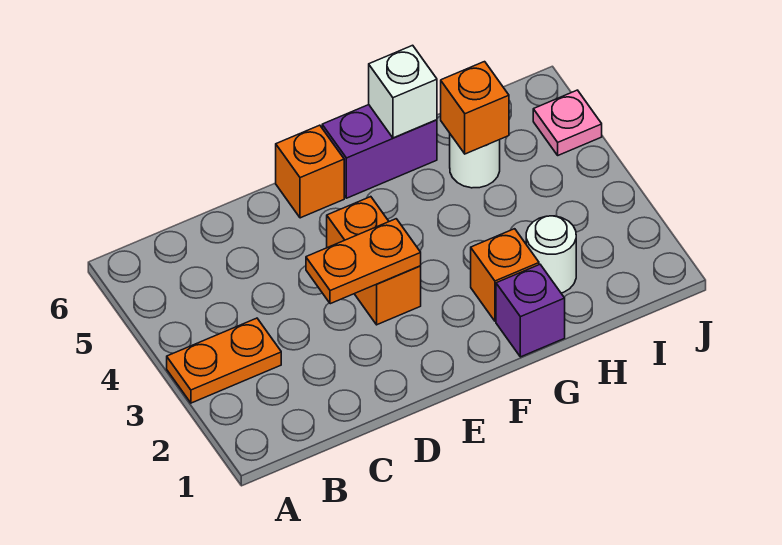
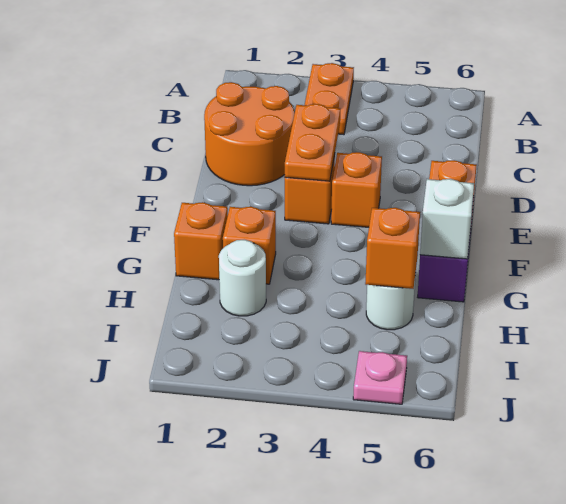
none -> orange 2x2 round brick [204,82,295,186]
purple 1x1 brick [496,265,565,357] -> orange 1x1 brick [174,202,228,280]

